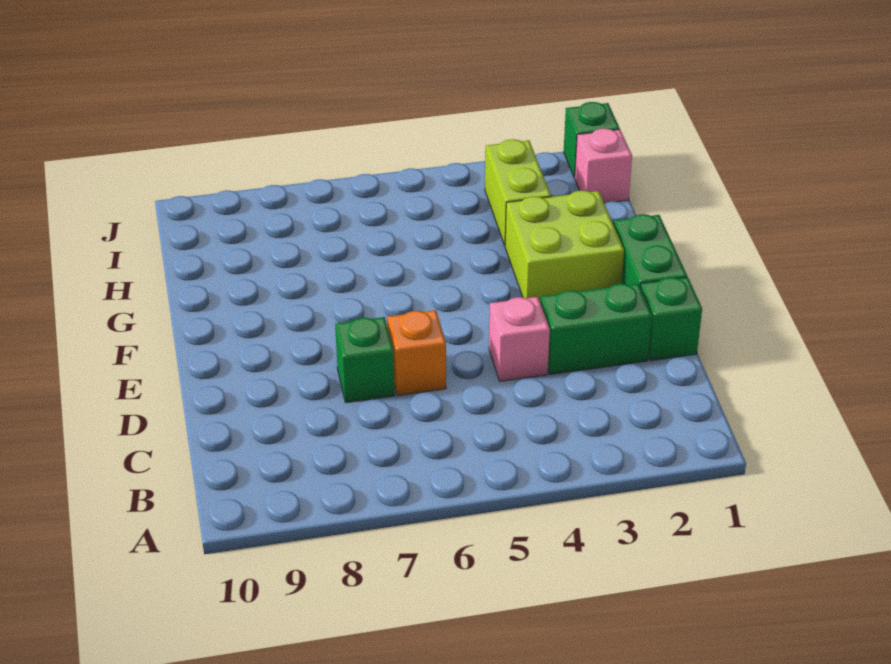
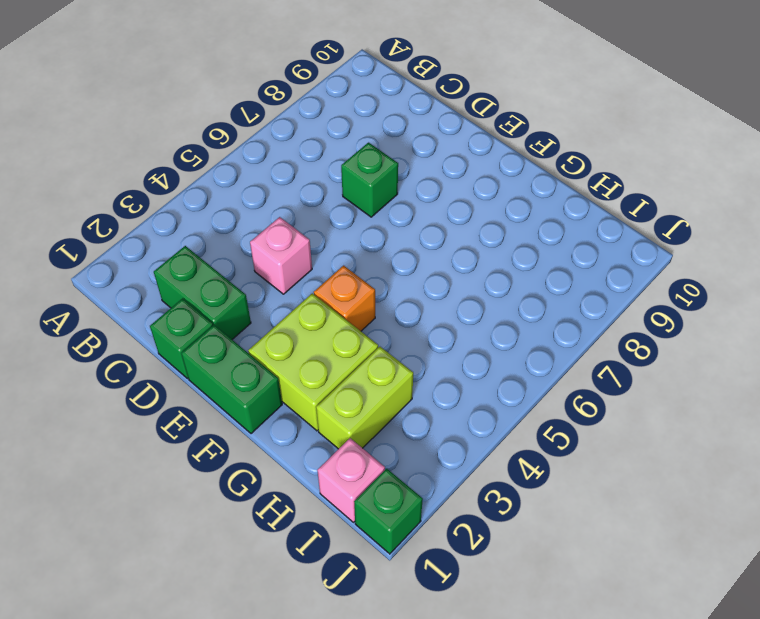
green 1x2 brick [540,284,652,375] -> green 1x2 brick turned to [154,246,251,339]
orange 1x1 brick [387,310,446,396] -> orange 1x1 brick moved to [314,266,375,331]
lime 1x2 brick [485,139,551,245] -> lime 1x2 brick turned to [316,347,413,449]

